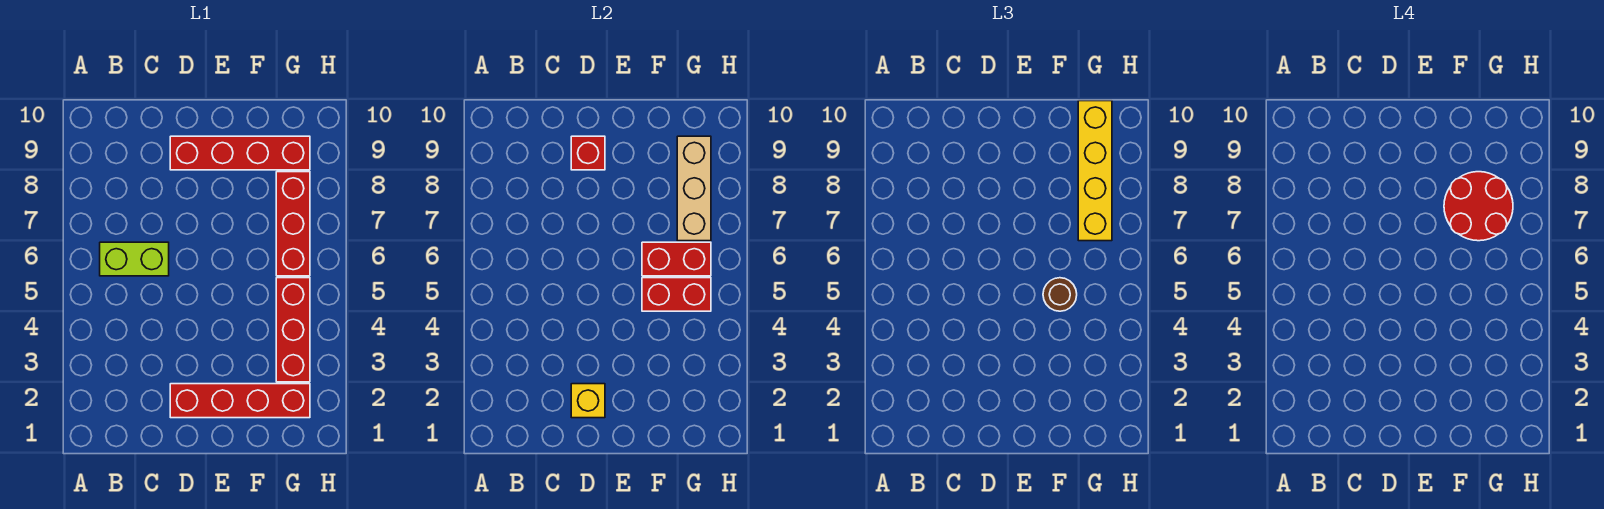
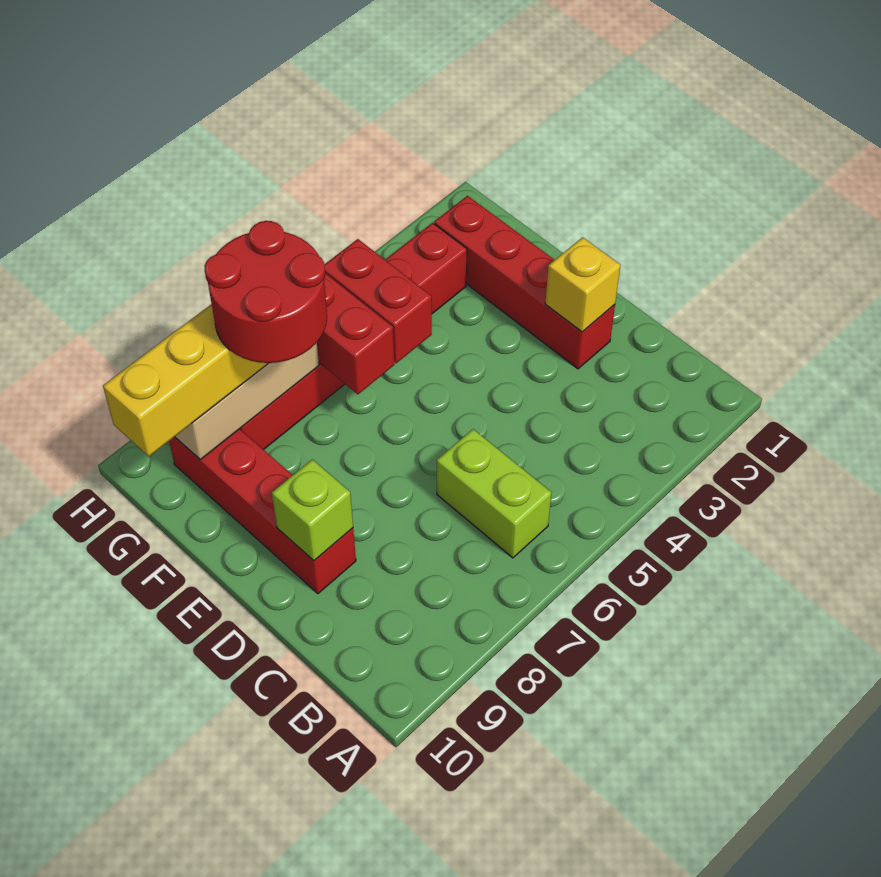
red 1x1 brick [571,136,605,170] -> lime 1x1 brick [272,459,353,561]
brown 1x1 round brick [1043,278,1077,311] -> none

